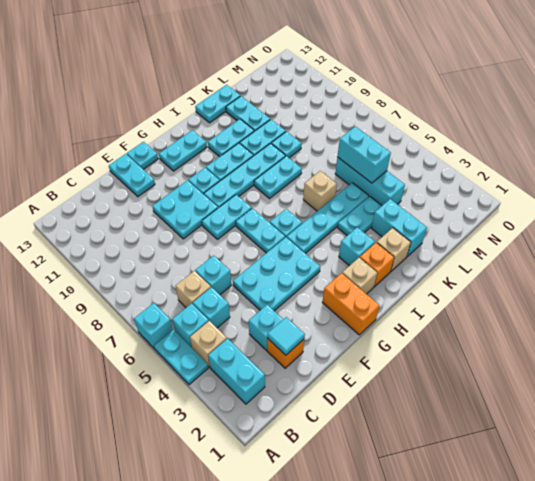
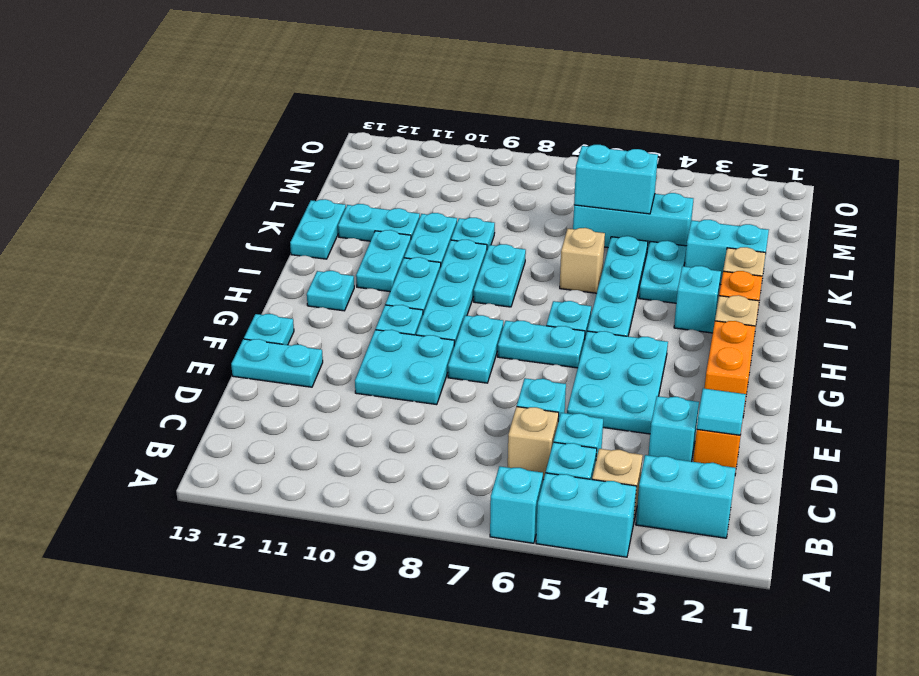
cyan 1x2 plate [154,330,208,385] -> cyan 1x2 brick [536,473,636,557]
orange 1x2 brick [322,273,380,335] -> orange 1x2 brick turned to [704,321,756,415]
cyan 1x2 plate [159,130,207,171] -> cyan 1x1 plate [307,271,354,311]

